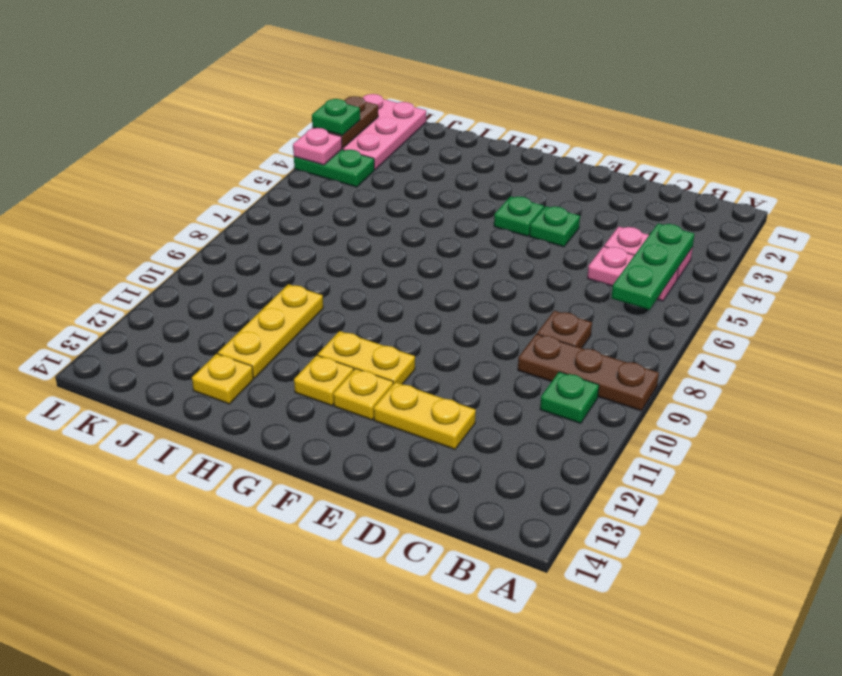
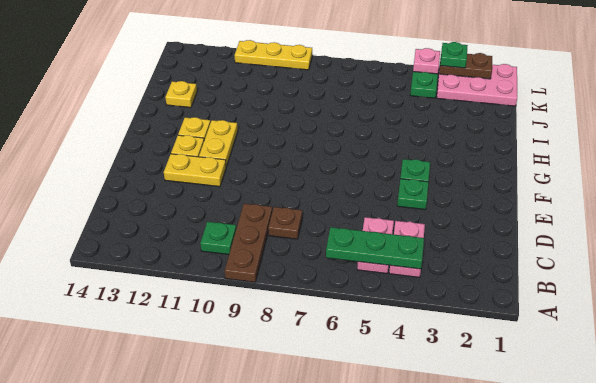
yellow 1x2 plate [374,382,476,449] -> yellow 1x2 plate turned to [164,154,226,187]
yellow 1x3 plate [218,284,323,378] -> yellow 1x3 plate moved to [235,40,312,70]

